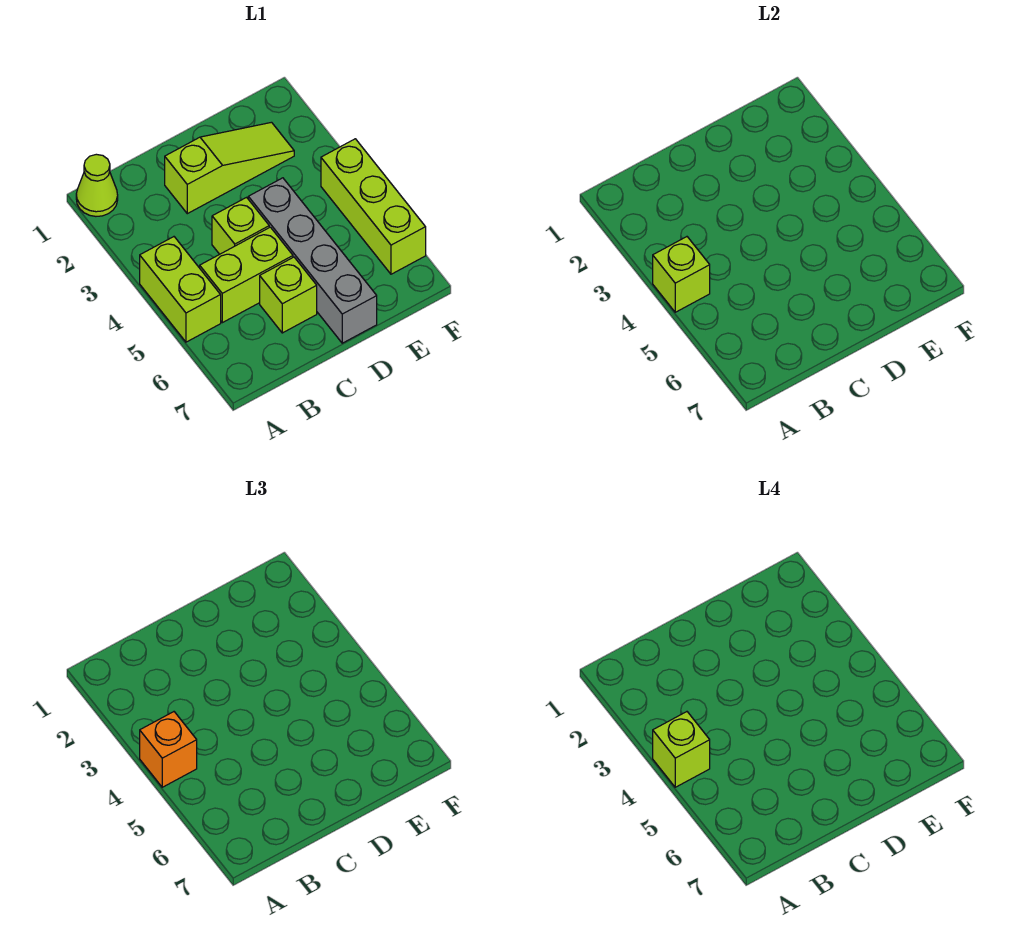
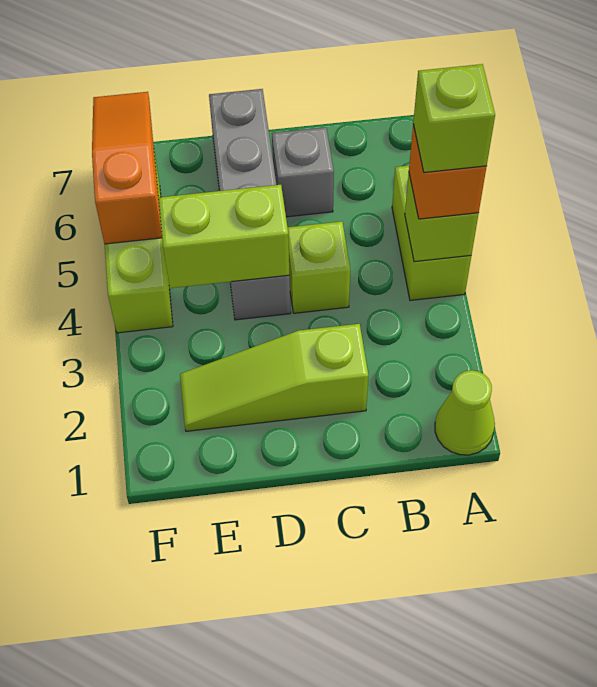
lime 1x2 brick [200,227,293,323] -> lime 1x2 brick moved to [159,185,289,288]
lime 1x1 brick [260,257,317,333] -> grey 1x1 brick [272,127,334,217]
none -> orange 1x3 slope [92,92,162,244]

